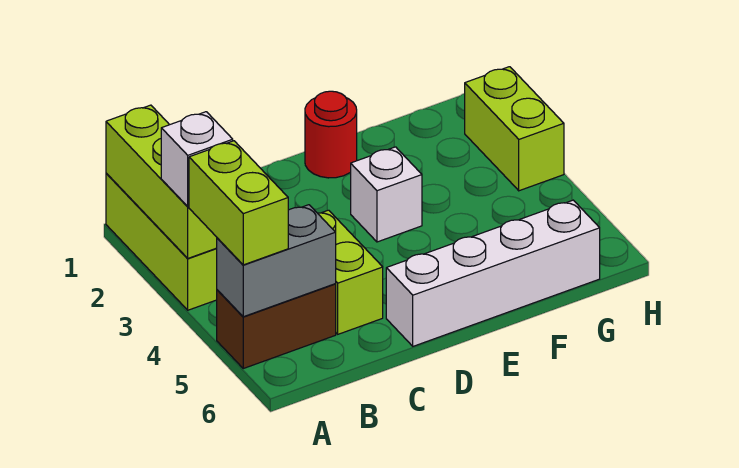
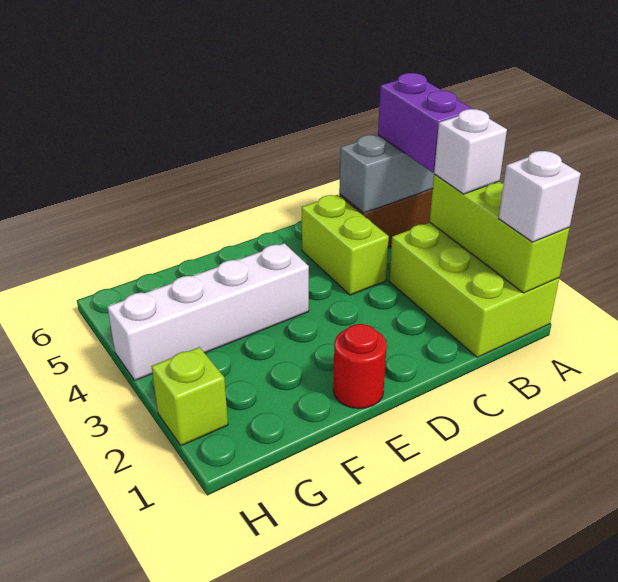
lime 1x2 brick [189,141,288,265] -> purple 1x2 brick [378,73,472,172]
white 1x4 brick [386,200,600,346] -> white 1x4 brick moved to [108,243,309,380]
white 1x1 brick [351,147,422,242] -> white 1x1 brick moved to [499,151,581,242]
lime 1x2 brick [465,67,564,191] -> lime 1x1 brick [151,347,228,446]

